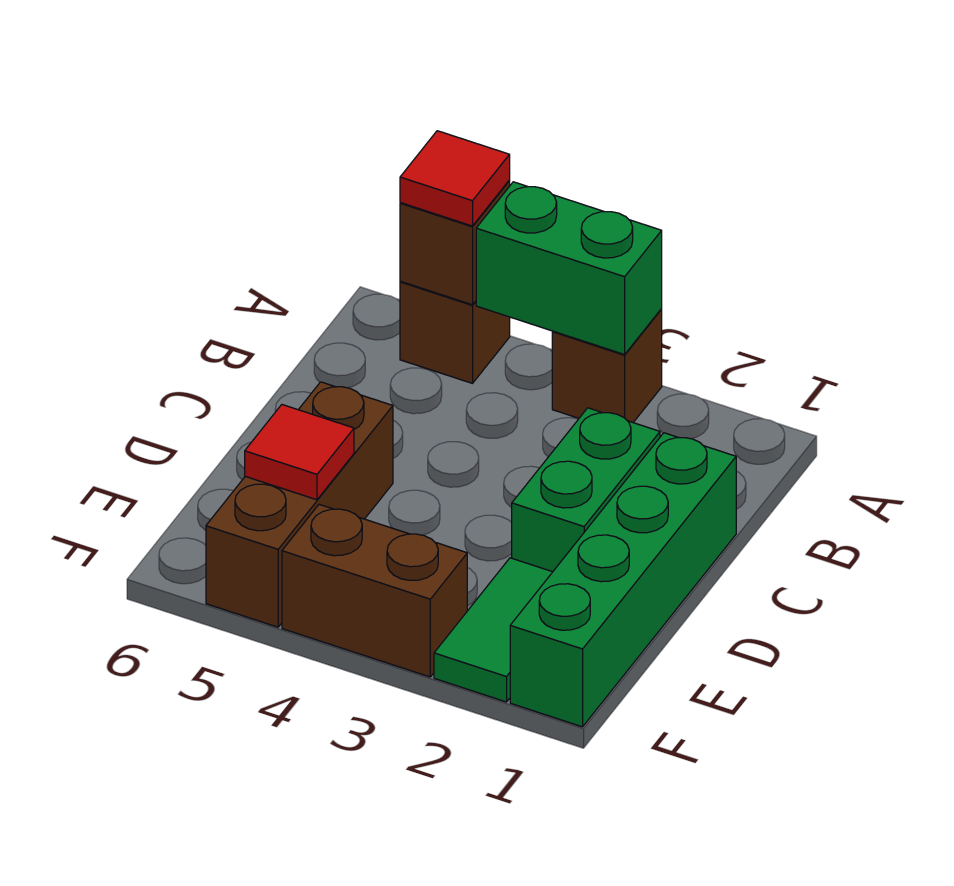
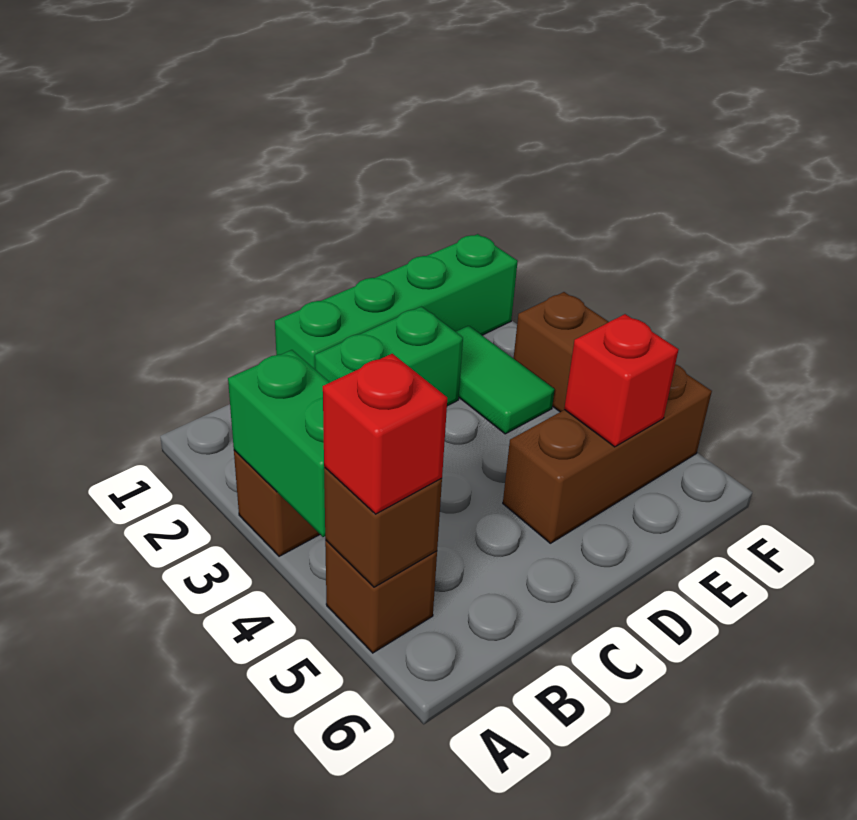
red 1x1 tile [400,131,510,226] -> red 1x1 brick [323,354,447,514]
green 1x2 tile [434,558,552,702] -> green 1x2 tile turned to [456,326,555,434]
red 1x1 tile [245,405,354,500] -> red 1x1 brick [564,314,679,447]

